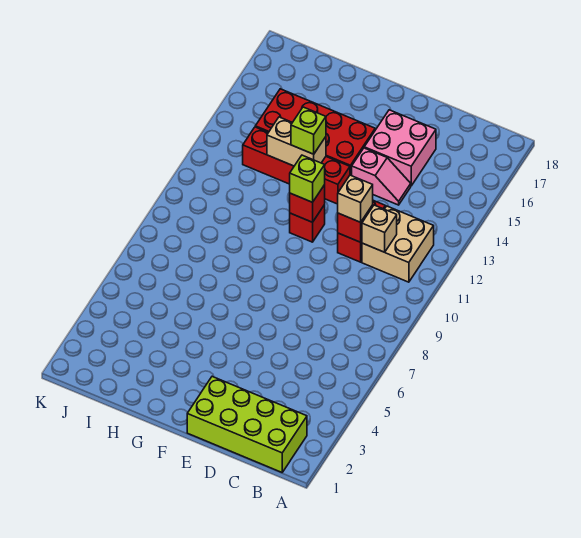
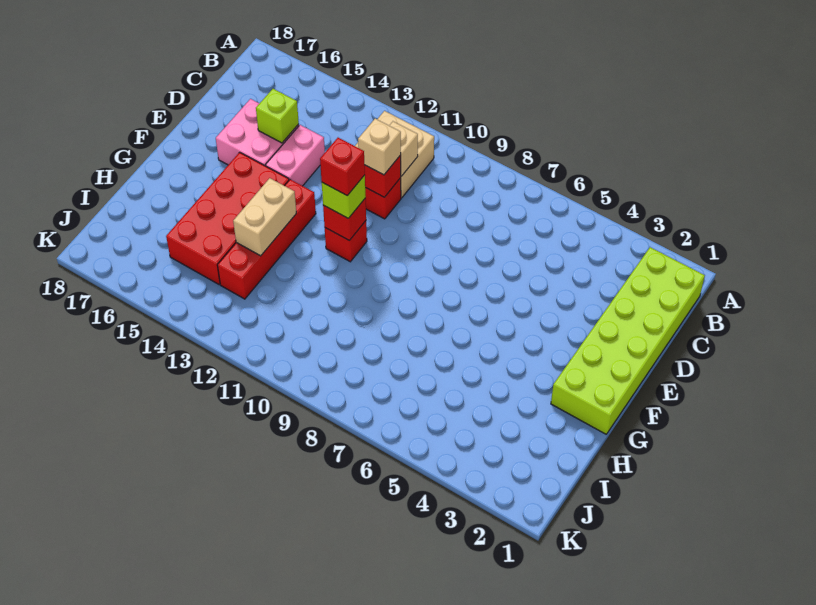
lime 2x4 brick [187,377,307,472] -> lime 2x6 brick [551,247,705,434]
pink 1x2 slope [352,148,411,205] -> pink 1x2 brick [266,125,325,186]
none -> red 1x1 brick [320,138,365,196]
lime 1x1 brick [291,107,326,154] -> lime 1x1 brick moved to [256,89,299,143]

